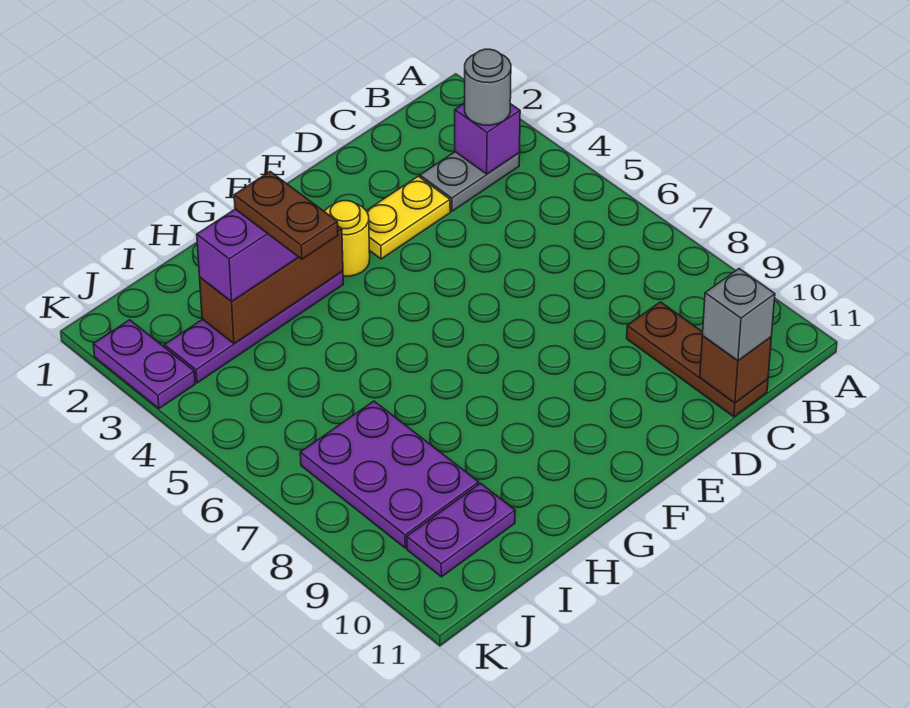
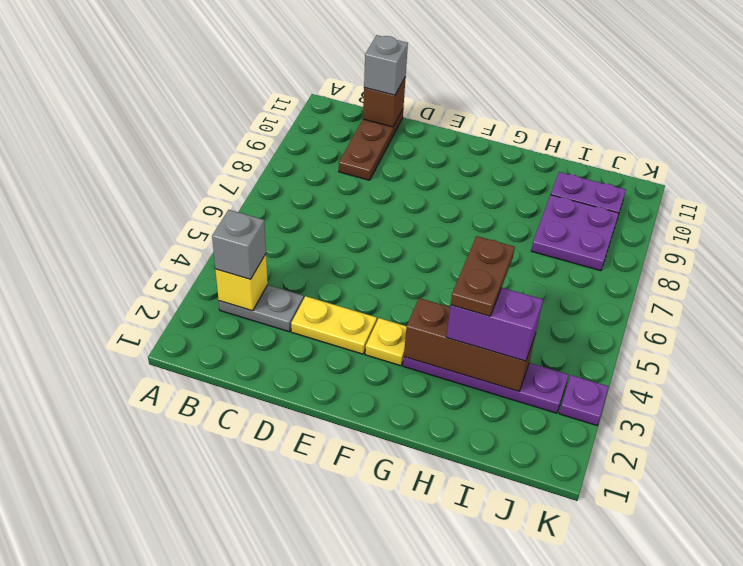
purple 1x1 brick [455,103,520,174] -> yellow 1x1 brick [215,254,268,311]
grey 1x1 round brick [465,49,511,125] -> grey 1x1 brick [212,210,266,279]
yellow 1x1 round brick [324,201,370,276] -> yellow 1x1 plate [365,318,406,366]
purple 2x3 plate [300,401,479,548] -> purple 2x2 plate [531,195,619,271]
purple 1x2 plate [93,320,195,408] -> purple 1x1 plate [559,375,609,425]

